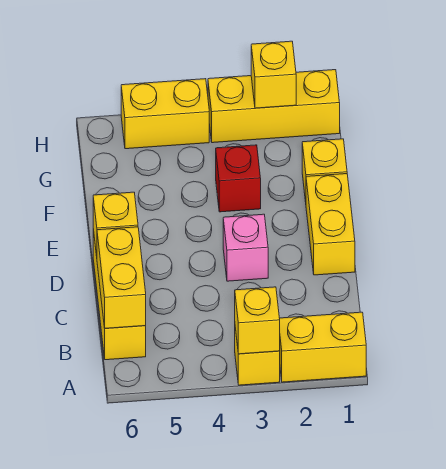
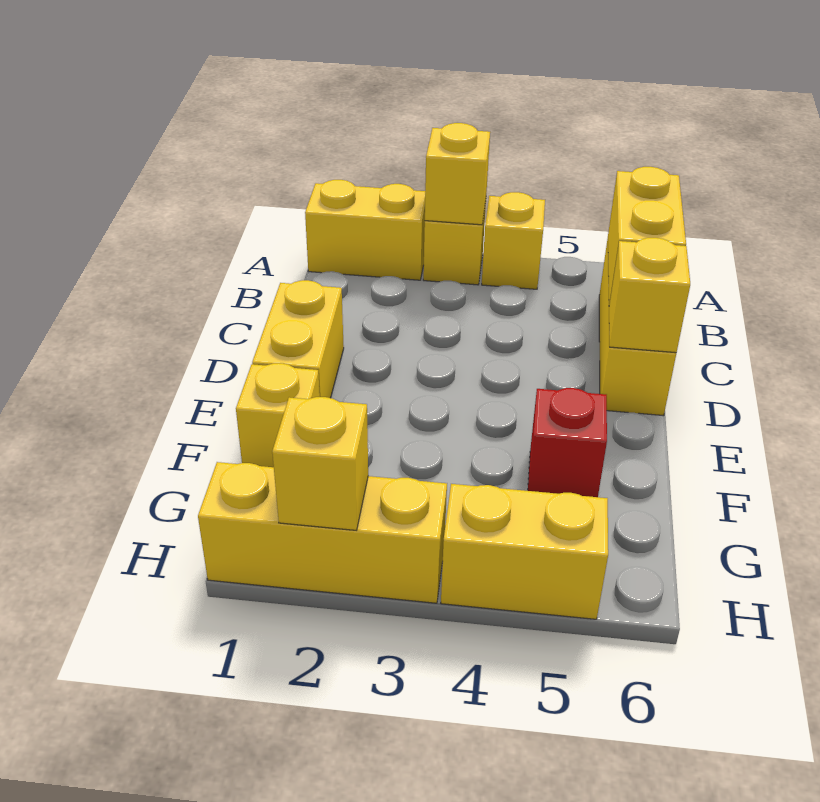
none -> yellow 1x1 brick [482,192,545,289]
pink 1x1 brick [223,214,268,281] -> none
red 1x1 brick [216,145,261,212] -> red 1x1 brick moved to [528,388,607,497]

